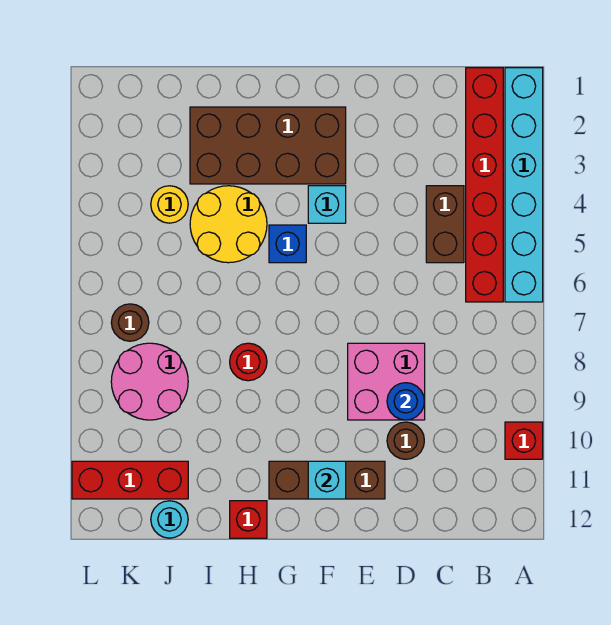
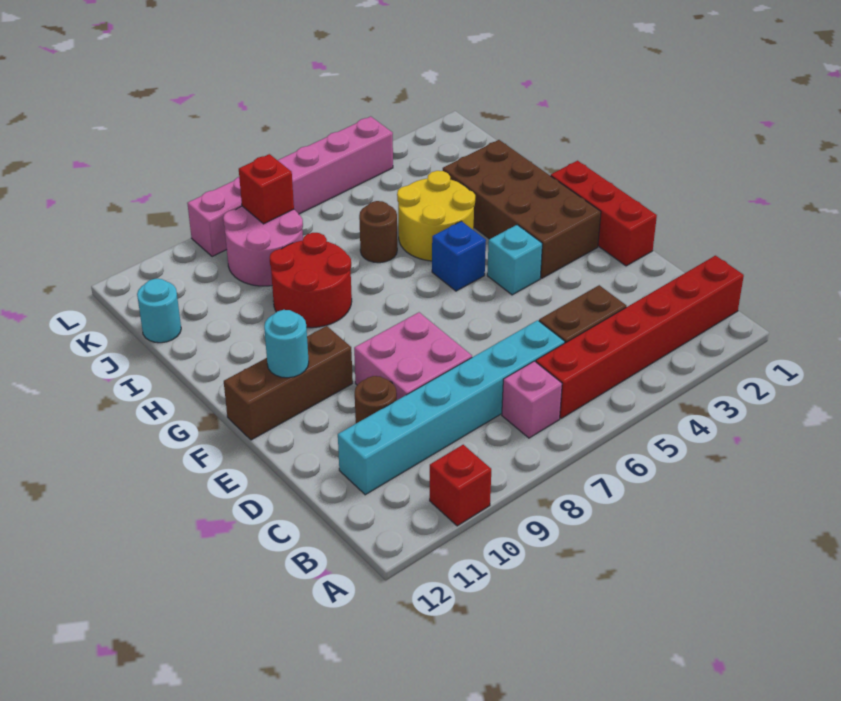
cyan 1x6 brick [505,68,543,302] -> cyan 1x6 brick moved to [338,320,565,495]
none -> pink 1x1 brick [502,361,562,438]
blue 1x1 round brick [387,383,424,420] -> none
brown 1x3 brick [269,461,385,499] -> brown 1x3 brick turned to [224,326,353,440]
cyan 1x1 brick [308,461,346,499] -> cyan 1x1 round brick [264,310,309,378]
red 1x1 round brick [230,343,267,381] -> red 2x2 round brick [270,233,352,328]
red 1x1 brick [230,501,267,538] -> red 1x1 brick moved to [239,154,294,224]
yellow 1x1 round brick [151,186,188,223] -> none
red 1x3 brick [72,461,188,499] -> red 1x3 brick moved to [551,161,657,266]
brown 1x1 round brick [111,304,149,341] -> brown 1x1 round brick moved to [359,201,397,263]
none -> pink 1x6 brick [187,116,393,257]

